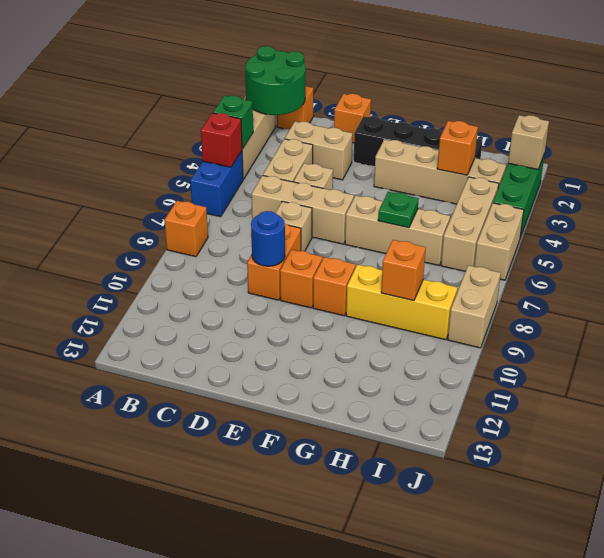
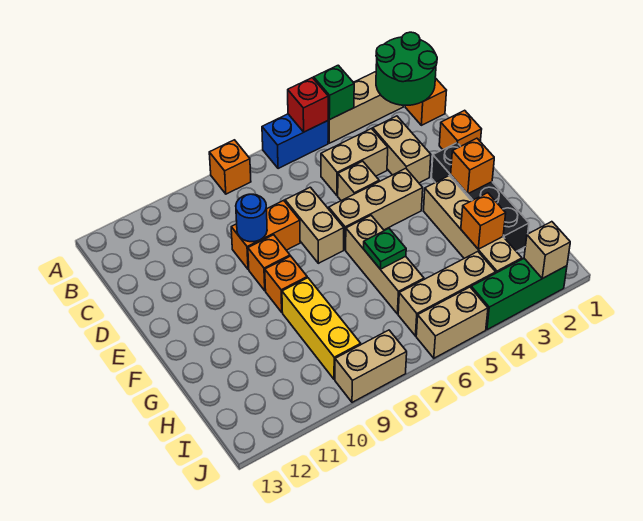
tan 1x3 brick [252,175,354,244] -> tan 1x3 brick turned to [329,168,423,250]
tan 1x1 brick [276,201,312,251] -> tan 1x2 brick [285,187,344,263]
orange 1x1 brick [381,240,426,301] -> orange 1x1 brick moved to [451,138,494,194]

